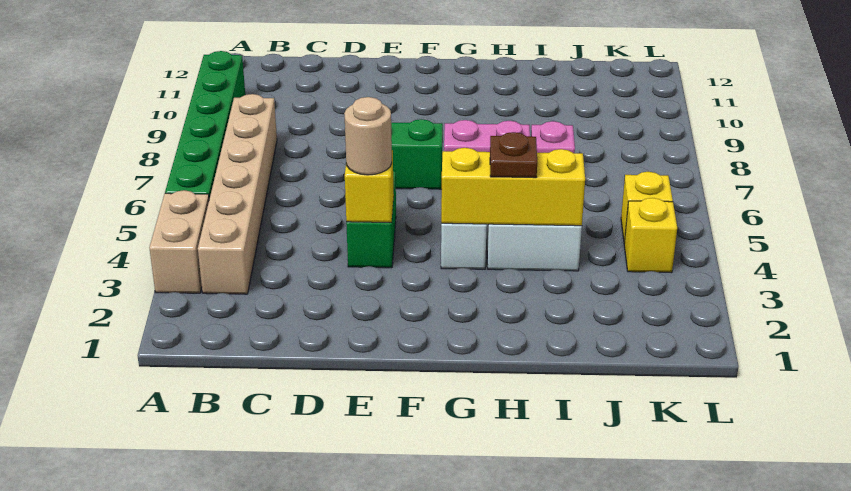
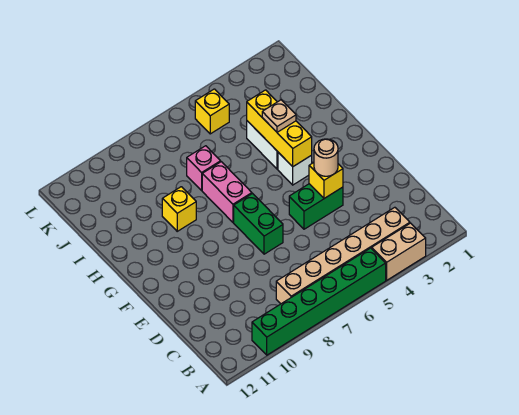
brown 1x1 plate [490,132,537,178] -> tan 1x1 plate [262,100,296,132]
yellow 1x1 brick [624,198,677,273] -> yellow 1x1 brick moved to [162,187,196,231]

